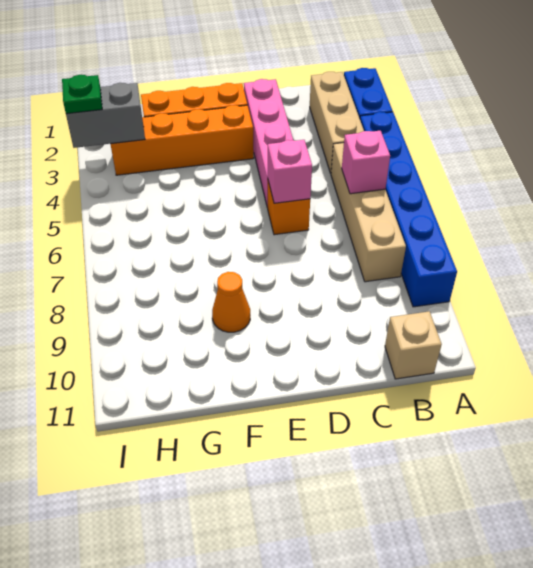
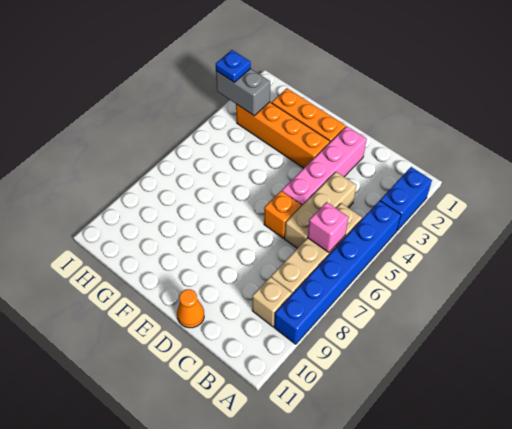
tan 1x3 brick [310,72,364,173] -> tan 1x3 brick moved to [285,172,356,248]
tan 1x1 brick [385,311,442,379] -> tan 1x1 brick moved to [252,277,292,327]
pink 1x1 brick [267,140,312,203] -> none
orange 1x1 cone [212,272,250,332] -> orange 1x1 cone moved to [177,289,204,328]
green 1x1 plate [62,75,102,114] -> blue 1x1 plate [216,50,251,82]

